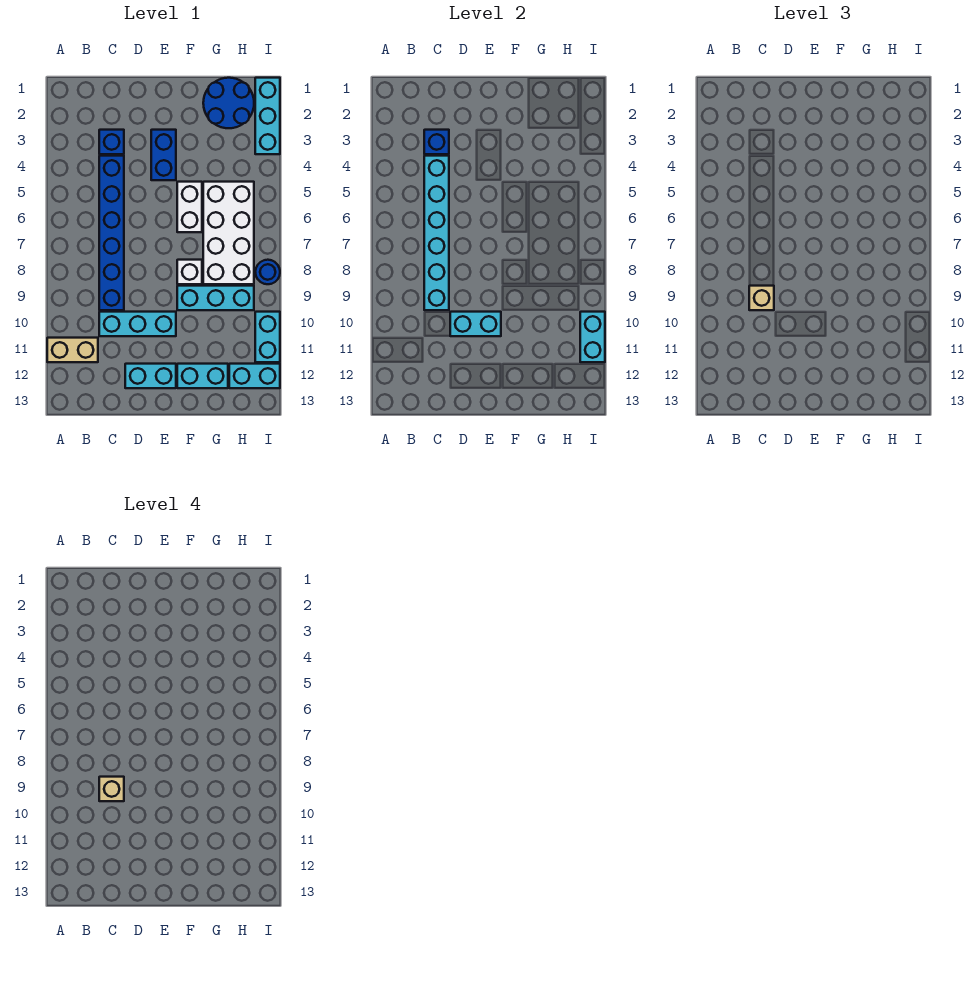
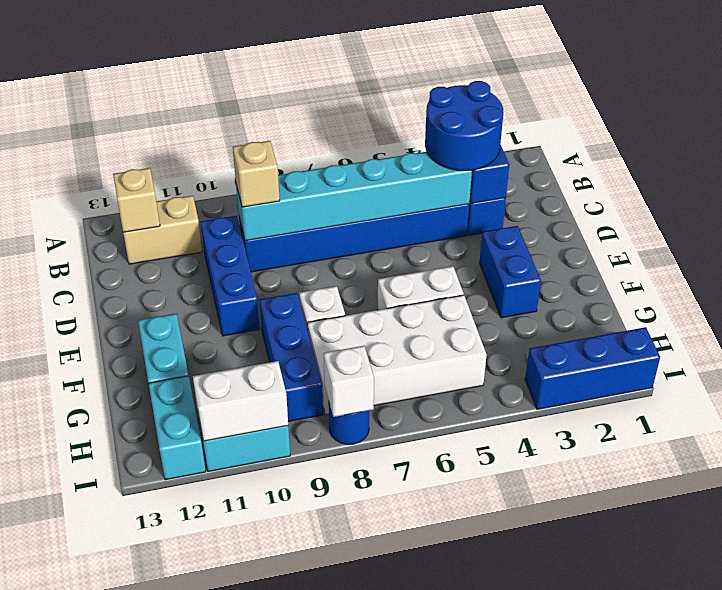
tan 1x2 brick [47,338,98,362] -> tan 1x2 brick turned to [123,196,202,264]
tan 1x1 brick [99,777,124,801] -> tan 1x1 brick moved to [113,168,160,233]
cyan 1x3 brick [99,312,176,336] -> blue 1x3 brick [201,216,260,336]
cyan 1x2 brick [450,312,501,336] -> none
cyan 1x2 brick [125,364,176,388] -> none
blue 1x2 brick [151,130,176,180] -> blue 1x2 brick turned to [479,226,541,318]
cyan 1x3 brick [177,286,254,310] -> blue 1x3 brick [260,293,323,421]
blue 2x2 round brick [203,78,254,128] -> blue 2x2 round brick moved to [425,81,503,171]
cyan 1x3 brick [255,78,280,154] -> blue 1x3 brick [525,327,660,410]
none -> white 1x1 brick [324,346,374,417]
cyan 1x2 brick [580,312,605,362] -> white 1x2 brick [193,361,288,441]

